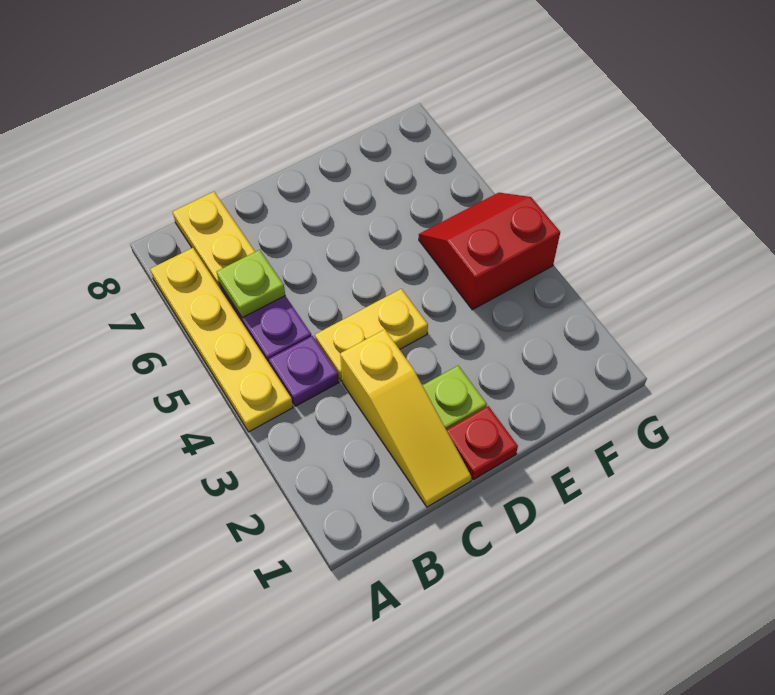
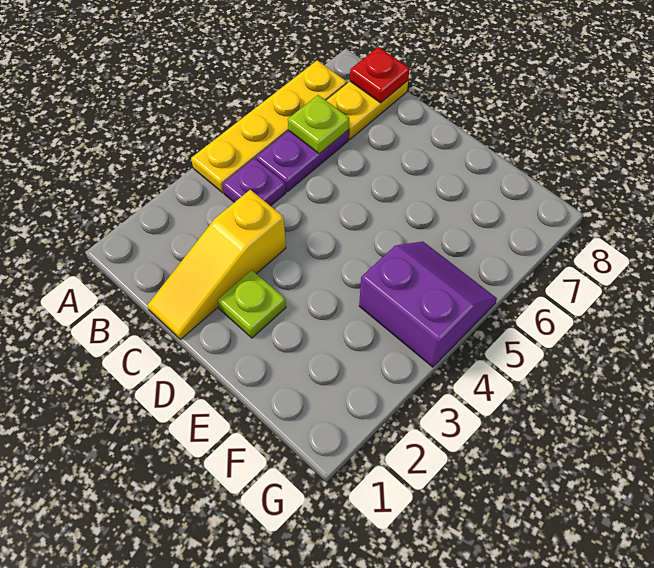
yellow 1x2 plate [315,289,428,381] -> none
red 1x1 plate [447,406,518,480] -> red 1x1 plate moved to [350,47,410,103]
red 2x2 slope [419,193,560,310] -> purple 2x2 slope [359,242,497,367]

